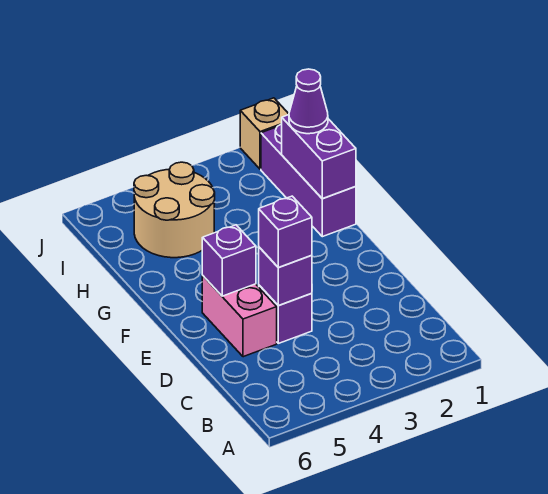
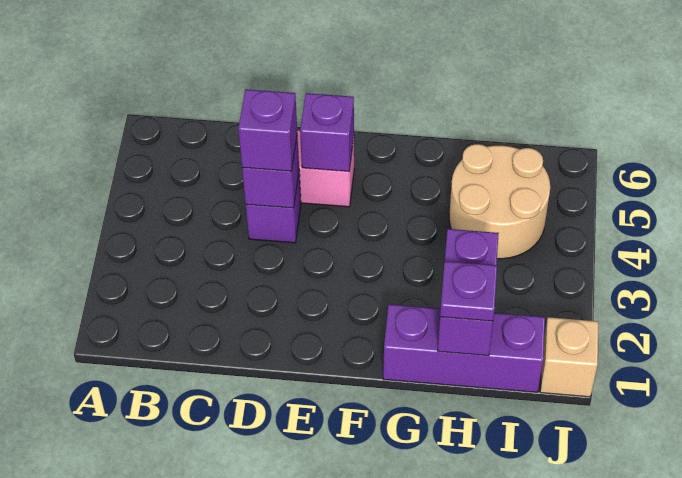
purple 1x2 brick [282,115,356,199] -> purple 1x2 brick turned to [438,229,499,356]
purple 1x1 cone [289,69,328,134] -> purple 1x1 plate [440,261,497,321]

